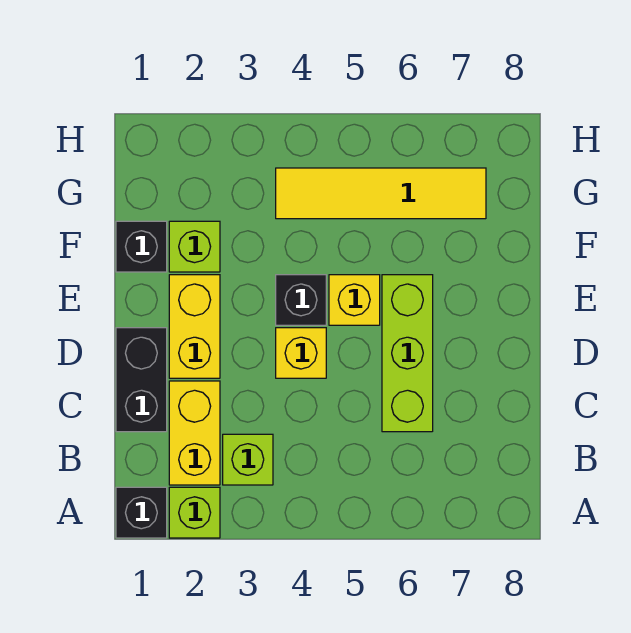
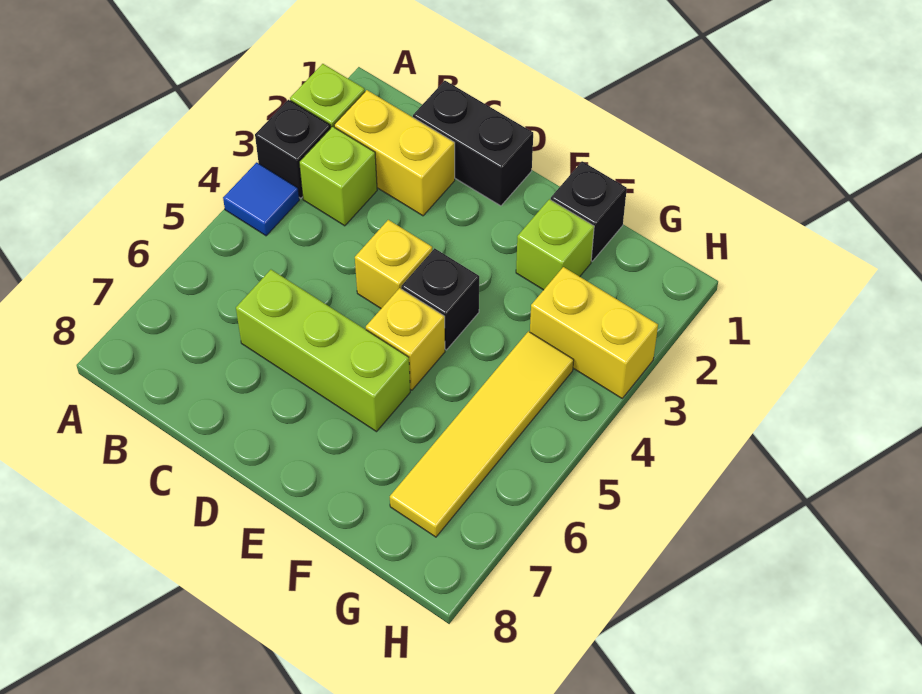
black 1x1 brick [116,487,167,538] -> black 1x1 brick moved to [255,100,331,198]
none -> blue 1x1 tile [223,162,299,236]
yellow 1x2 brick [169,275,220,378] -> yellow 1x2 brick moved to [530,267,658,398]

